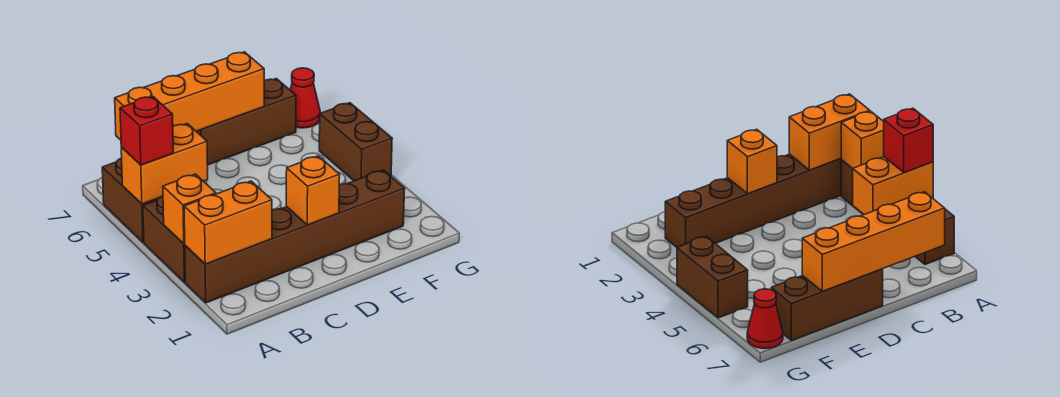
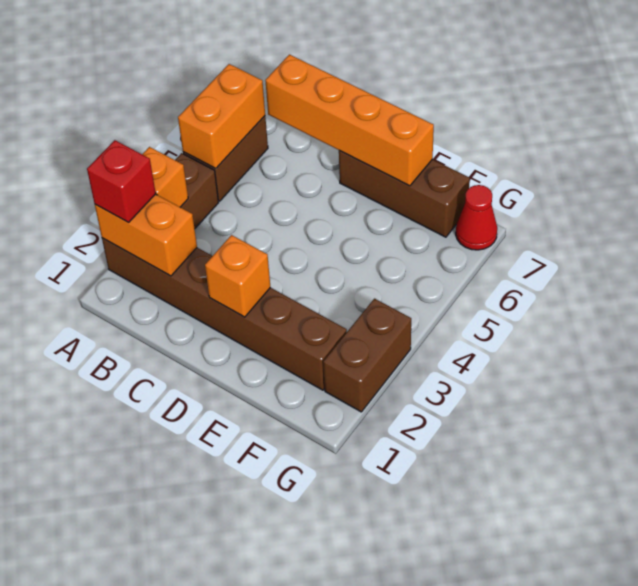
orange 1x2 brick [121,124,208,204] -> orange 1x2 brick turned to [178,64,265,168]
red 1x1 brick [120,96,173,165] -> red 1x1 brick moved to [87,140,156,222]
brown 1x2 brick [319,103,392,181] -> brown 1x2 brick moved to [323,299,411,412]

